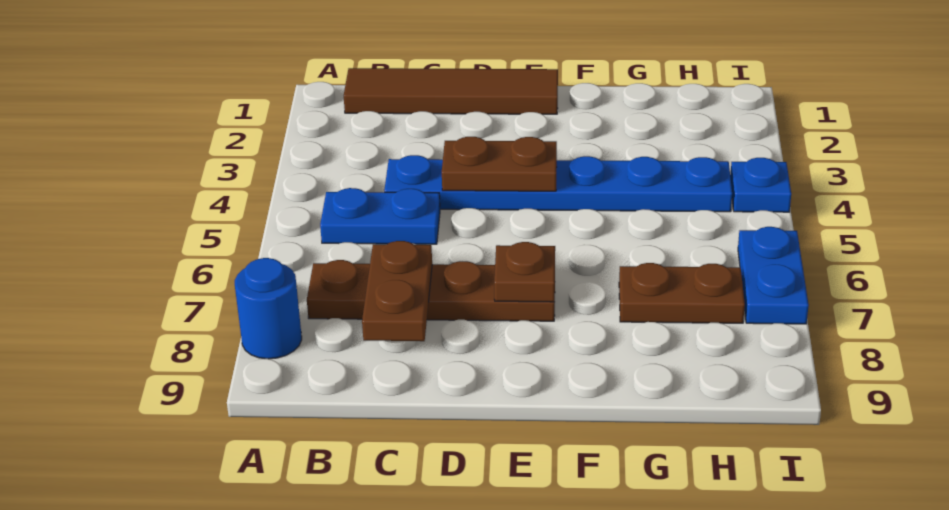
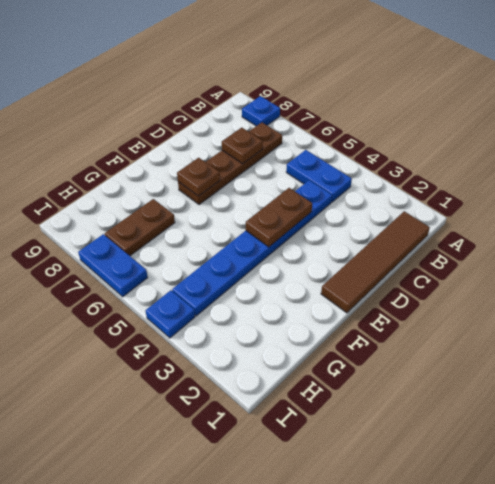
blue 1x1 round brick [235,258,302,359] -> blue 1x1 plate [242,96,280,126]
blue 1x2 plate [320,188,440,244] -> blue 1x2 plate turned to [286,150,352,202]
brown 1x2 plate [362,241,432,341] -> brown 1x1 plate [222,128,263,164]

